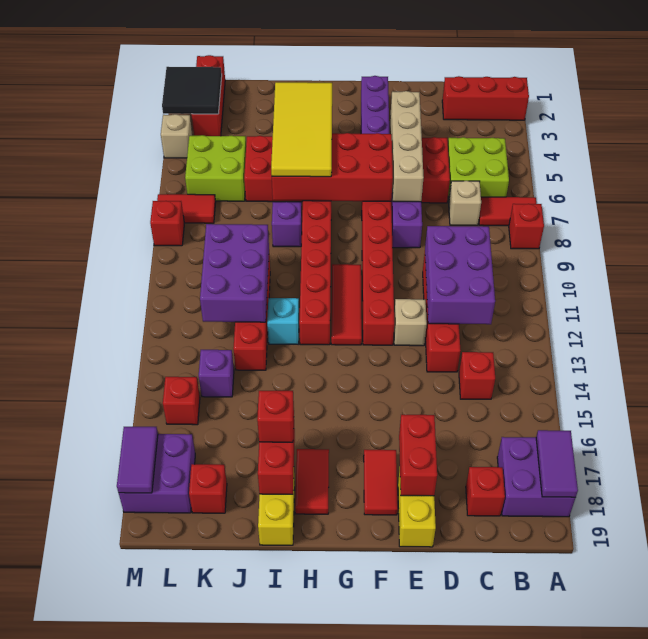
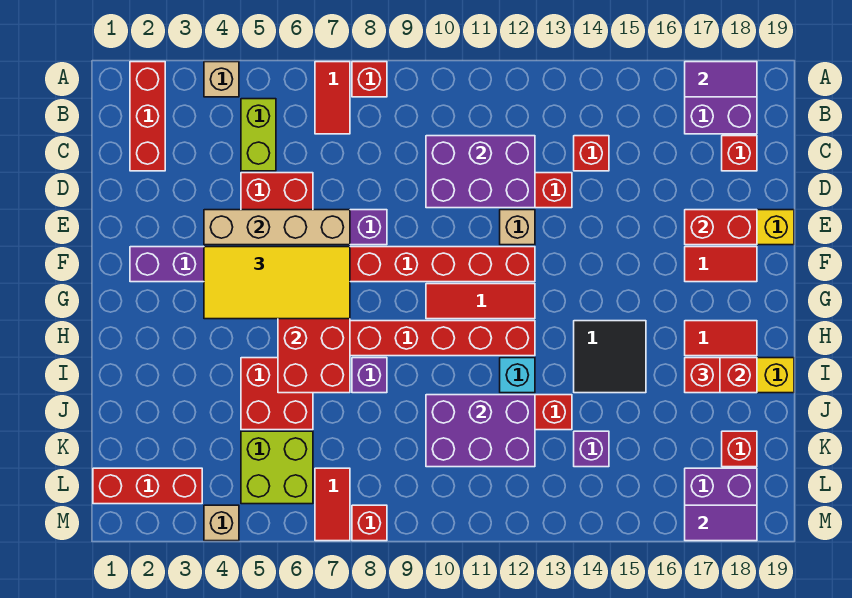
lime 2x2 brick [448,137,509,202] -> lime 1x2 brick [241,99,276,171]
tan 1x1 brick [449,181,481,225] -> tan 1x1 brick moved to [204,62,239,97]
yellow 2x4 tile [271,82,332,177] -> yellow 2x4 tile moved to [204,247,350,319]
black 2x2 tile [162,67,222,114] -> black 2x2 tile moved to [574,321,646,393]
red 1x1 brick [163,377,200,425] -> none

